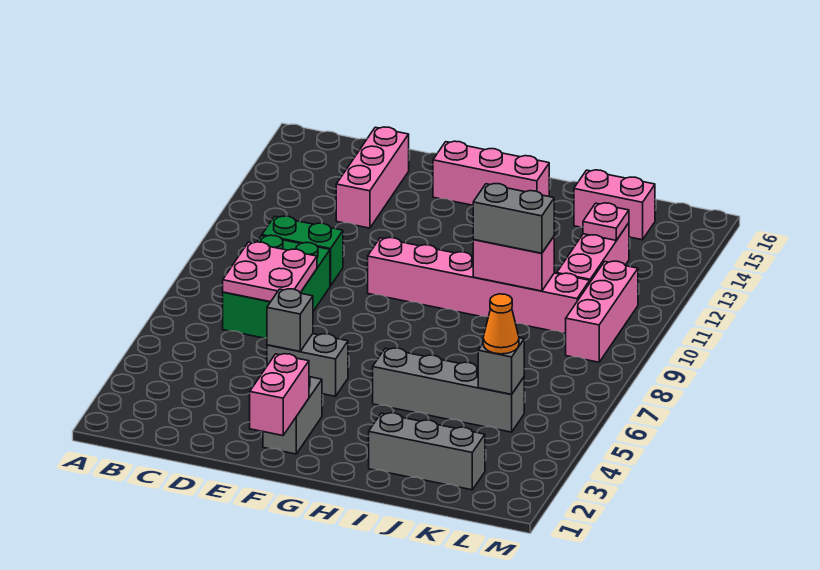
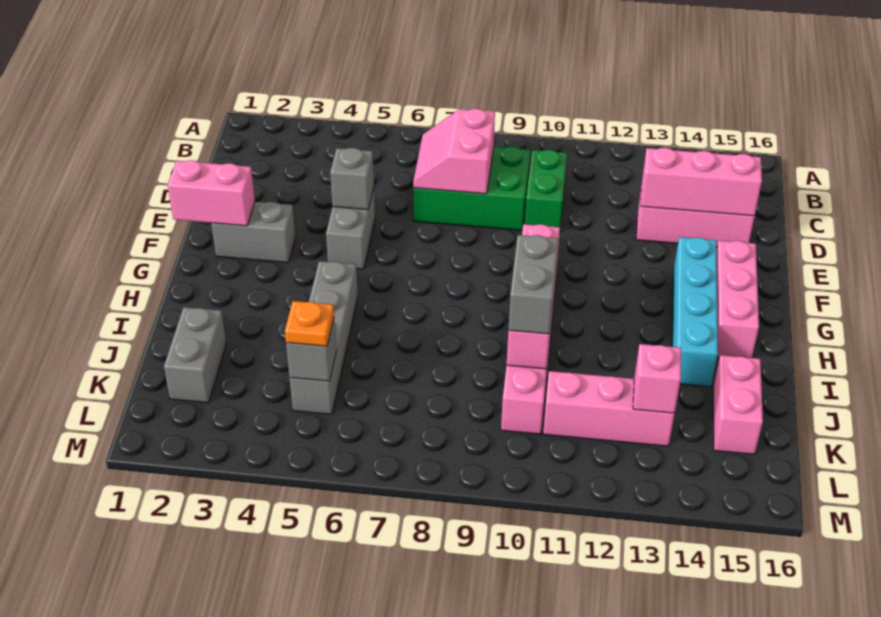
pink 2x2 plate [223,242,317,302] -> pink 2x2 slope [413,109,495,194]
none -> cyan 1x4 brick [672,237,718,386]
grey 1x3 brick [369,413,485,490] -> grey 1x2 brick [164,307,226,403]
orange 1x1 cone [483,294,519,354] -> orange 1x1 plate [285,301,334,346]
pink 1x1 plate [583,203,629,240] -> pink 1x1 brick [633,344,681,413]
pink 1x3 brick [566,261,638,362] -> pink 1x3 brick moved to [641,148,762,216]

